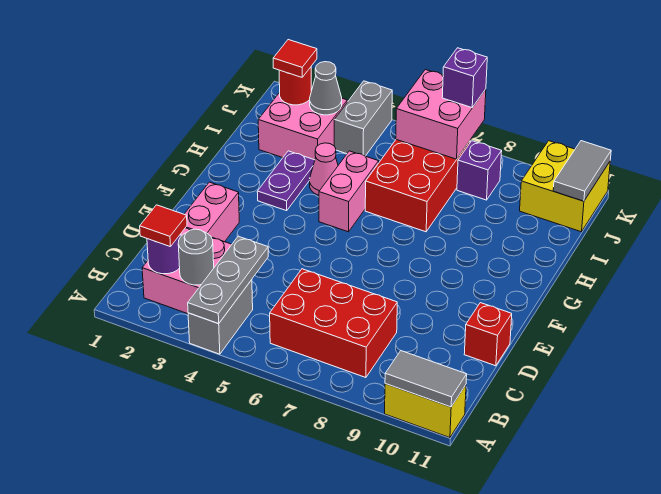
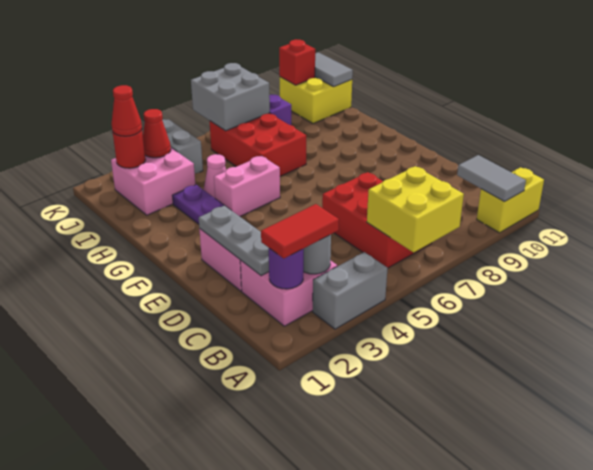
grey 1x2 brick [188,280,253,354] -> grey 1x2 brick turned to [313,252,388,329]
grey 1x3 plate [188,236,268,324] -> grey 1x3 plate moved to [199,205,269,276]
none -> yellow 2x2 brick [367,166,464,252]
grey 1x2 tile [385,351,467,407] -> grey 1x2 tile turned to [457,155,526,202]
red 1x1 tile [140,205,187,247] -> red 1x2 tile [261,204,339,258]
red 2x3 brick [270,269,397,378] -> red 2x3 brick turned to [322,172,432,268]
red 1x1 brick [464,303,512,366] -> red 1x1 brick moved to [279,39,315,85]
pink 1x2 brick [319,151,379,232] -> pink 1x2 brick turned to [214,156,280,216]
red 1x1 tile [273,40,317,77] -> red 1x1 cone [112,85,142,136]
grey 1x1 cone [310,62,342,115] -> red 1x1 cone [143,109,171,158]
pink 2x2 brick [396,70,486,159] -> grey 2x2 brick [191,63,270,131]
purple 1x1 brick [442,48,487,107] -> none

